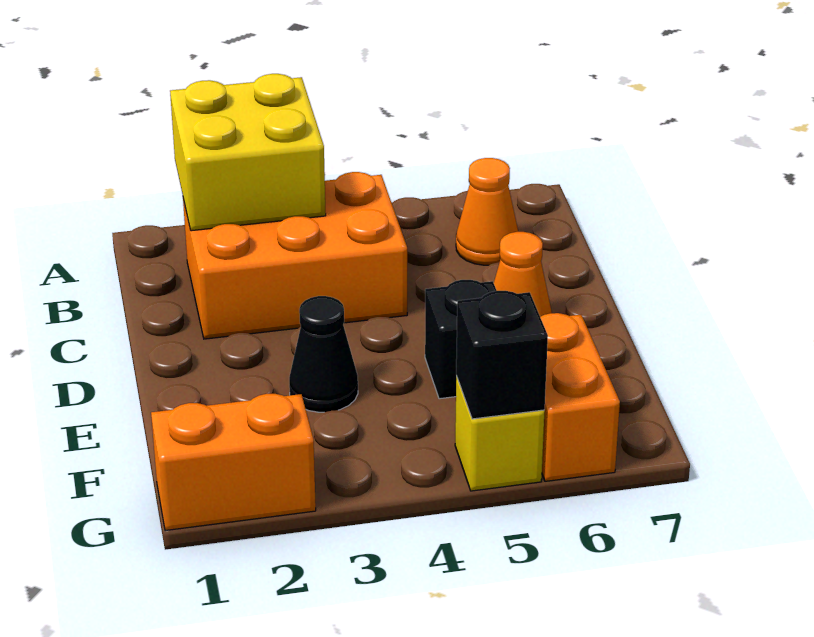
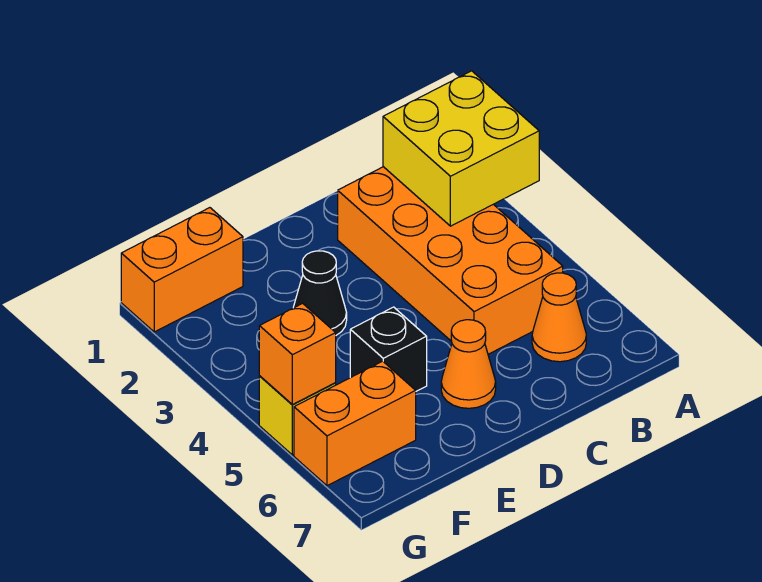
orange 2x3 brick [183,172,407,339] -> orange 2x4 brick [338,167,563,354]
orange 1x2 brick [151,394,316,531] -> orange 1x2 brick turned to [121,208,243,332]
black 1x1 brick [456,291,548,419] -> orange 1x1 brick [259,303,336,405]

